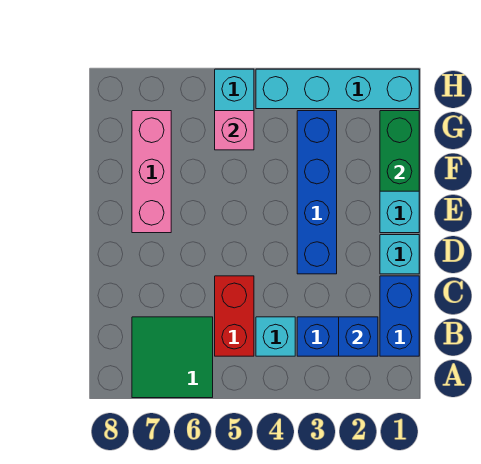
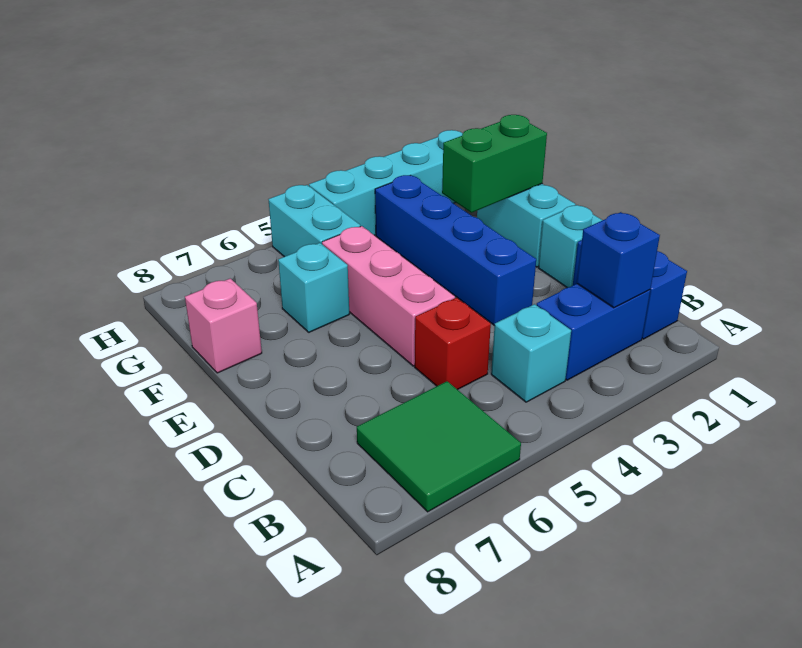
red 1x2 brick [215,276,254,356] -> red 1x1 brick [415,298,491,390]
pink 1x3 brick [132,111,171,233] -> pink 1x3 brick moved to [322,226,455,366]
green 1x2 brick [380,111,419,191] -> green 1x2 brick turned to [442,115,547,213]
none -> cyan 1x1 brick [278,243,349,332]
pink 1x1 brick [215,111,254,150] -> pink 1x1 brick moved to [185,278,262,373]

